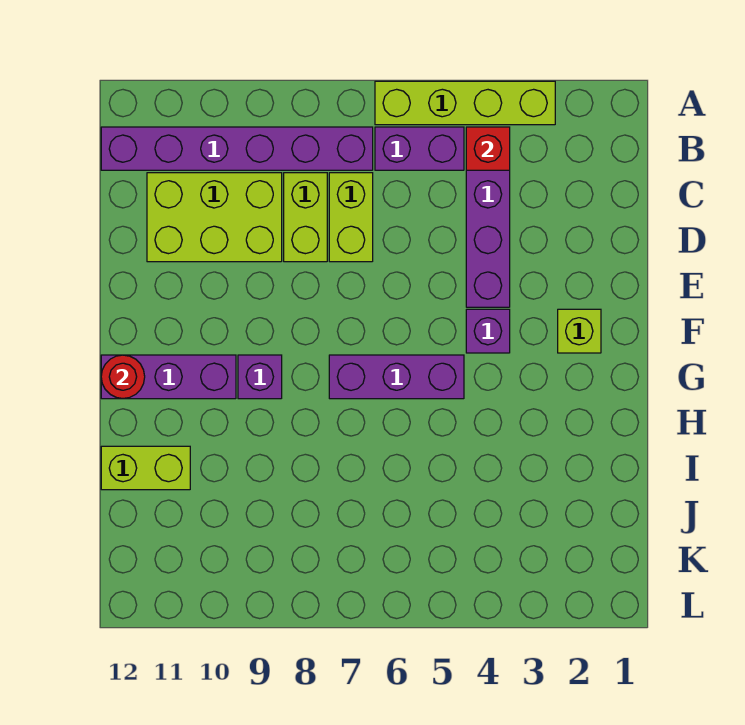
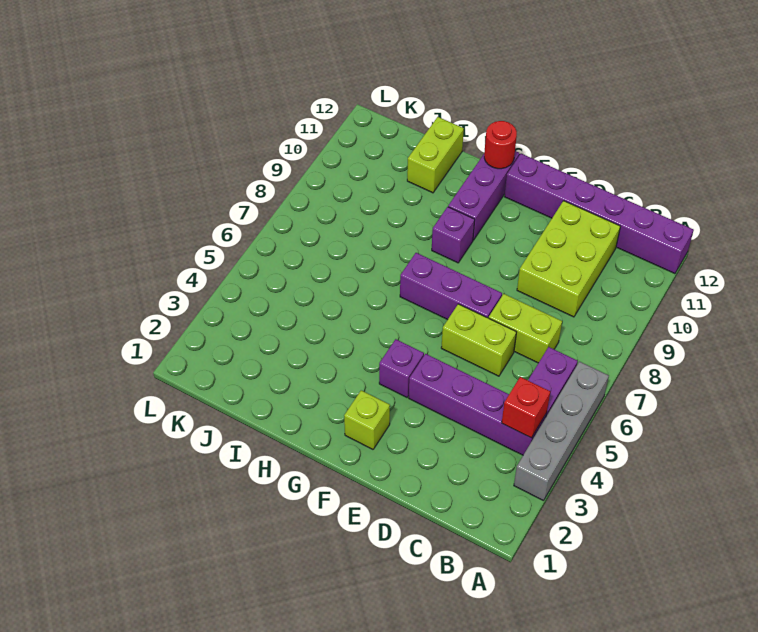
lime 1x4 brick [375,81,555,125] -> grey 1x4 brick [514,362,609,501]
purple 1x6 brick [101,127,373,170] -> purple 1x6 brick turned to [504,154,694,274]
lime 1x2 brick [284,173,327,262] -> lime 1x2 brick moved to [441,304,516,376]
purple 1x3 brick [329,355,464,399] -> purple 1x3 brick turned to [400,253,502,320]

